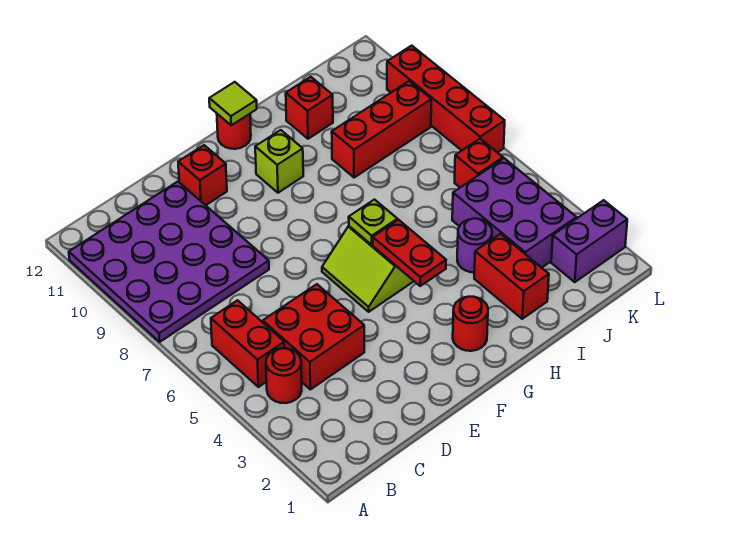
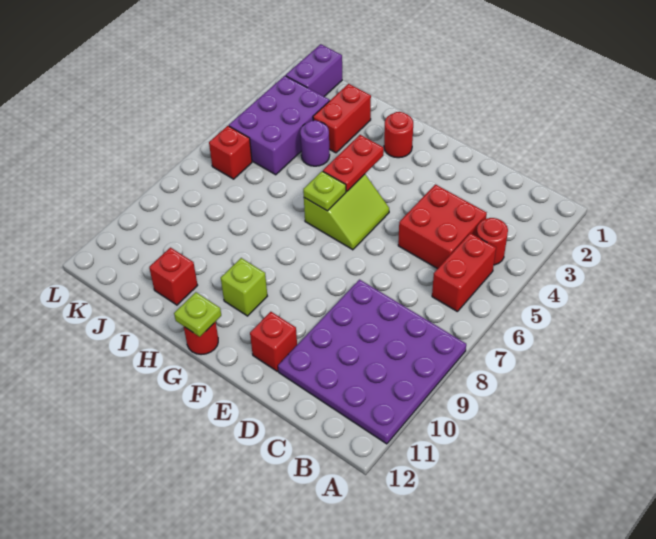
lime 1x1 tile [209,82,257,125] -> lime 1x1 plate [174,292,221,337]
red 1x3 brick [332,81,431,178] -> none
purple 1x2 brick [551,200,627,282] -> purple 1x2 brick turned to [286,44,342,96]
red 1x4 brick [387,46,505,153] -> none

